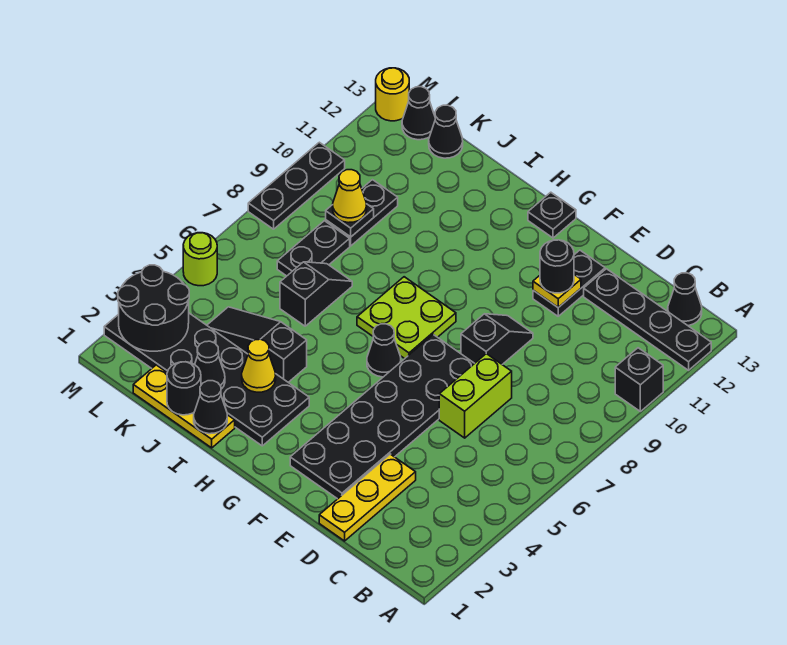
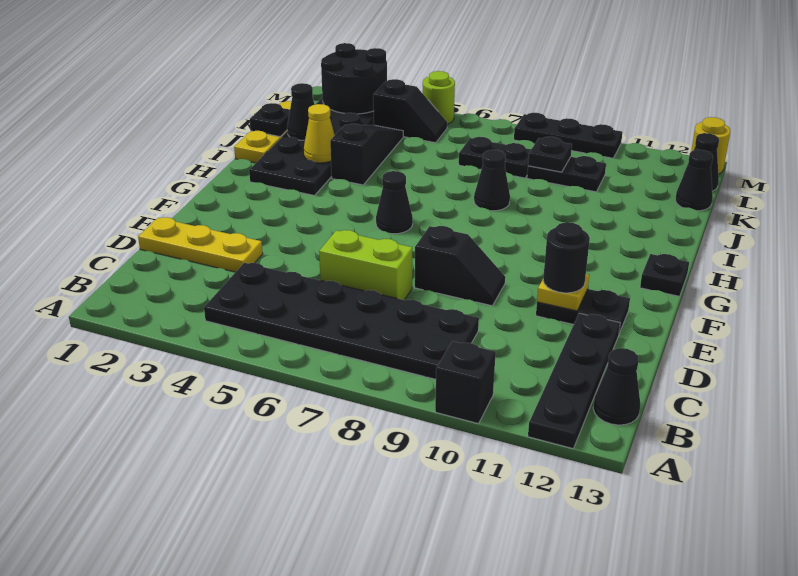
black 2x6 plate [290,335,475,499] -> black 2x6 plate moved to [204,263,479,379]
lime 2x2 plate [357,277,456,359] -> none
black 1x1 cone [194,381,227,434] -> black 1x1 cone moved to [474,150,510,211]
black 1x1 round brick [167,362,201,415] -> black 1x1 plate [250,103,290,137]
black 1x2 slope [280,262,352,326] -> black 1x2 slope moved to [373,79,447,143]
yellow 1x1 cone [333,170,367,223] -> none

